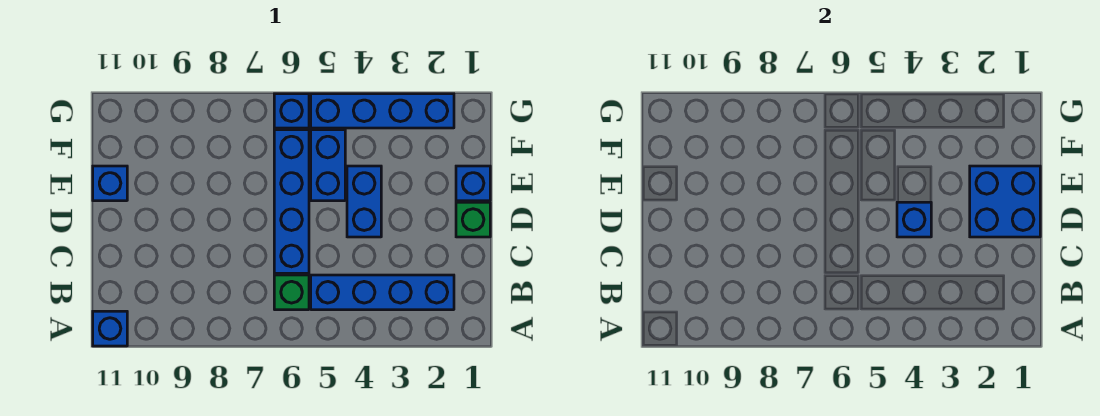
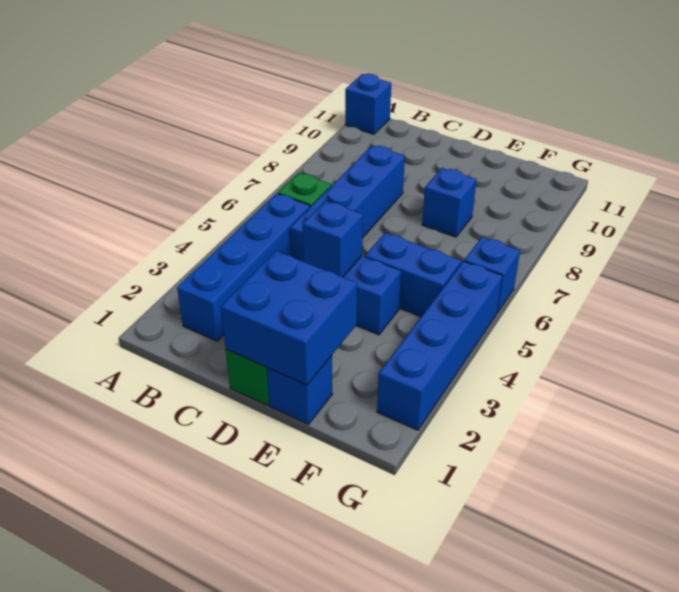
blue 1x4 brick [274,130,309,273] -> blue 1x4 brick turned to [290,145,405,262]
blue 1x1 brick [93,166,127,201] -> blue 1x1 brick moved to [422,168,476,237]

